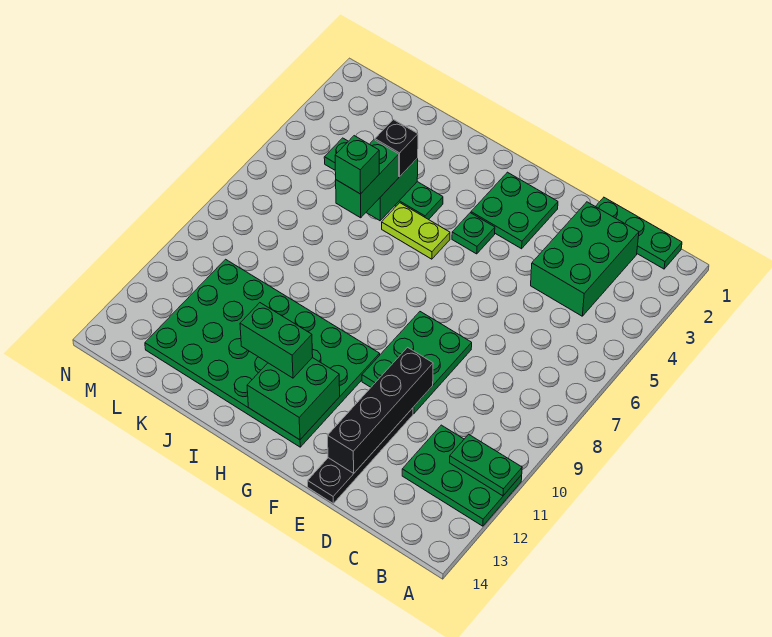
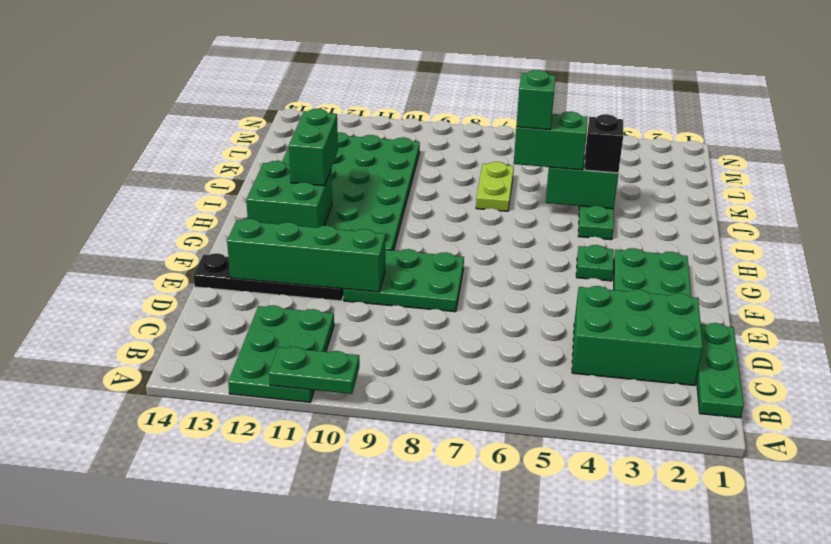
green 1x2 plate [450,434,522,496] -> green 1x2 plate turned to [269,347,359,394]
black 1x4 brick [328,347,433,473] -> green 1x4 brick [227,219,385,292]
lime 1x2 plate [382,203,450,259] -> lime 1x2 plate moved to [476,162,514,211]

